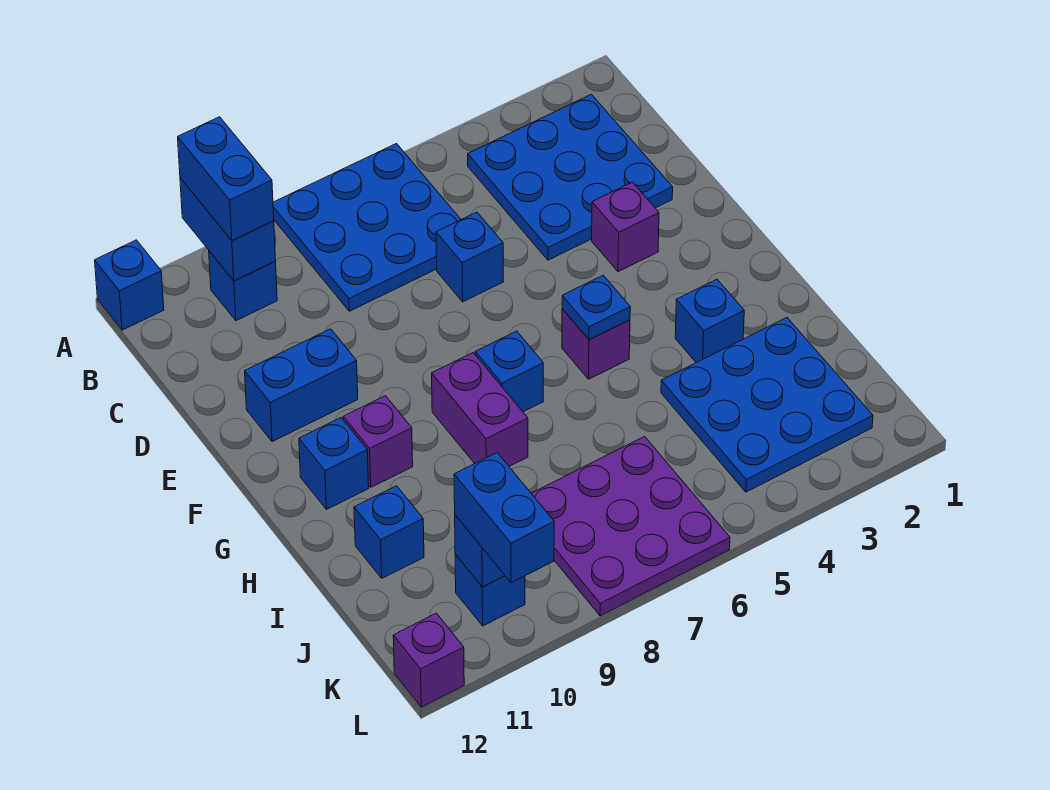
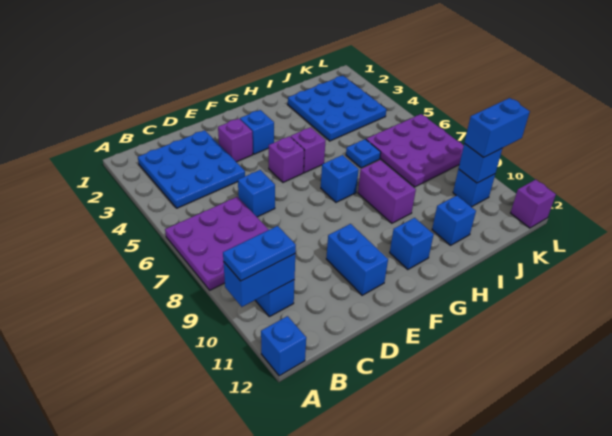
blue 3x3 plate [273,144,461,311] -> purple 3x3 plate [165,197,269,290]
blue 1x2 brick [178,117,274,241] -> blue 1x2 plate [223,226,296,281]
blue 1x1 plate [562,275,630,340] -> blue 1x1 plate moved to [346,139,381,168]
purple 1x2 brick [432,353,528,466] -> purple 1x2 brick turned to [358,160,416,223]
purple 1x1 brick [343,396,413,487] -> purple 1x1 brick moved to [269,136,304,182]
blue 1x1 brick [675,279,744,363] -> blue 1x1 brick moved to [240,110,274,154]

